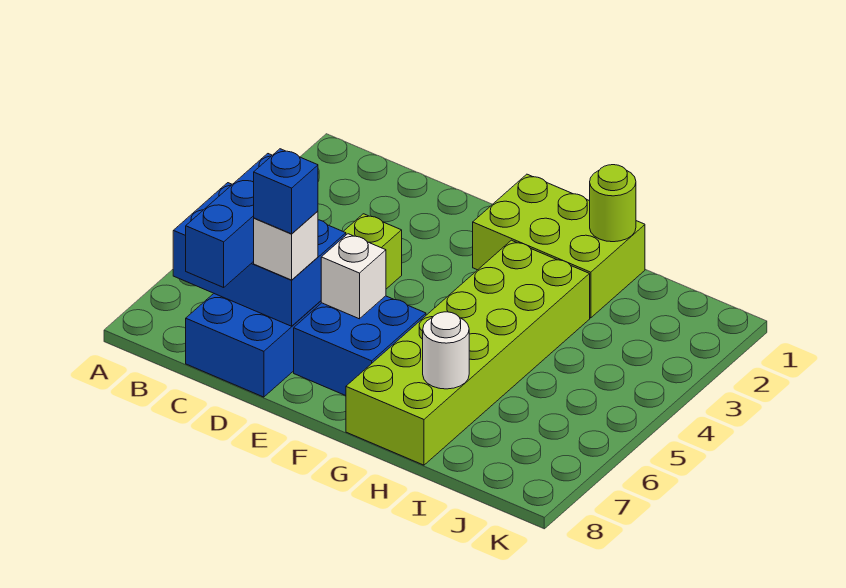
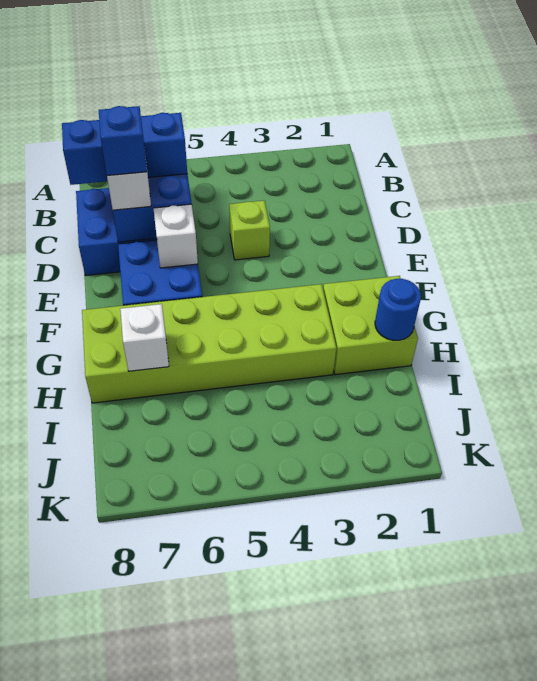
lime 2x3 brick [473,174,645,318] -> lime 2x2 brick [323,276,418,375]
lime 1x1 round brick [590,165,636,242] -> blue 1x1 round brick [375,279,421,340]
white 1x1 round brick [423,312,469,389] -> white 1x1 brick [120,304,169,371]

